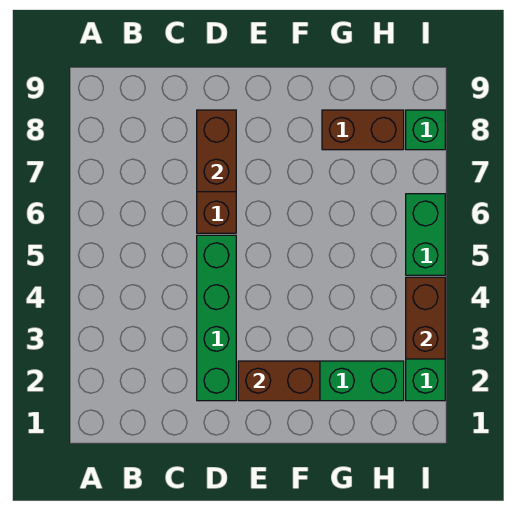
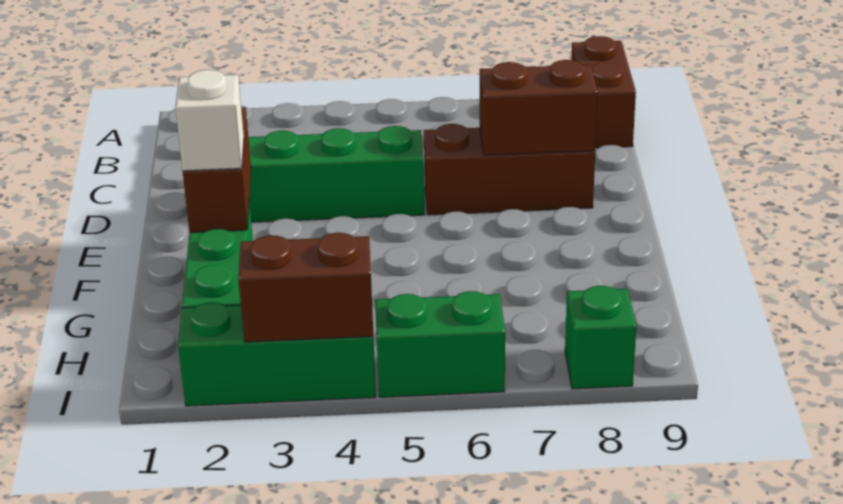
none -> white 1x1 brick [175,70,244,171]
brown 1x2 brick [322,110,404,150] -> brown 1x2 brick moved to [571,36,636,148]

